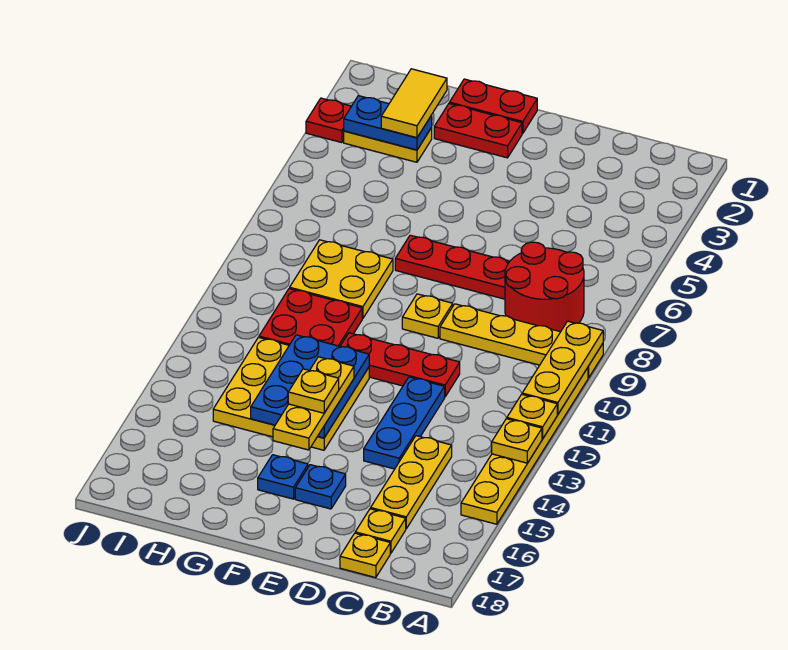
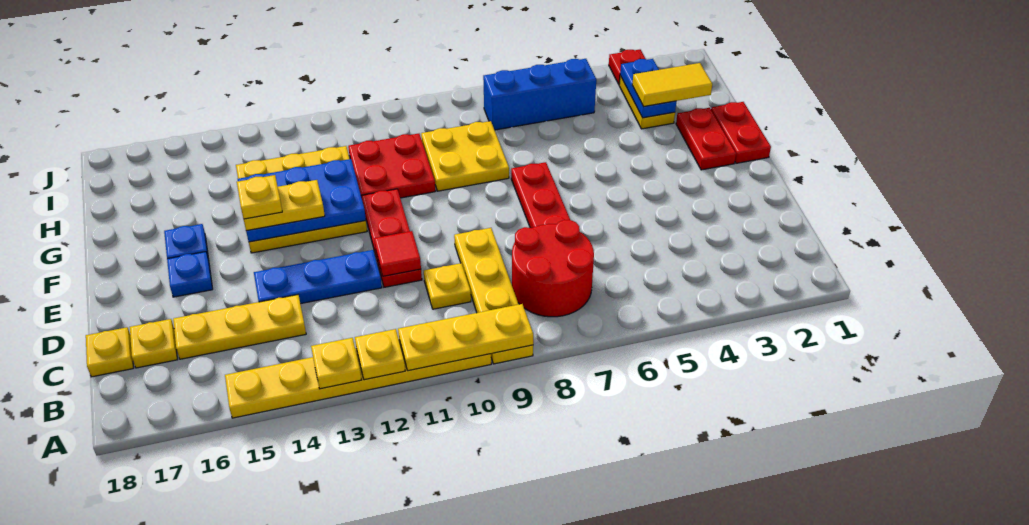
none -> red 1x1 tile [374,231,421,276]
yellow 1x1 plate [402,294,453,338] -> yellow 1x1 plate moved to [424,263,471,309]
yellow 1x3 plate [273,357,354,450] -> yellow 1x2 plate [244,180,325,231]
none -> blue 1x3 brick [483,59,596,130]

